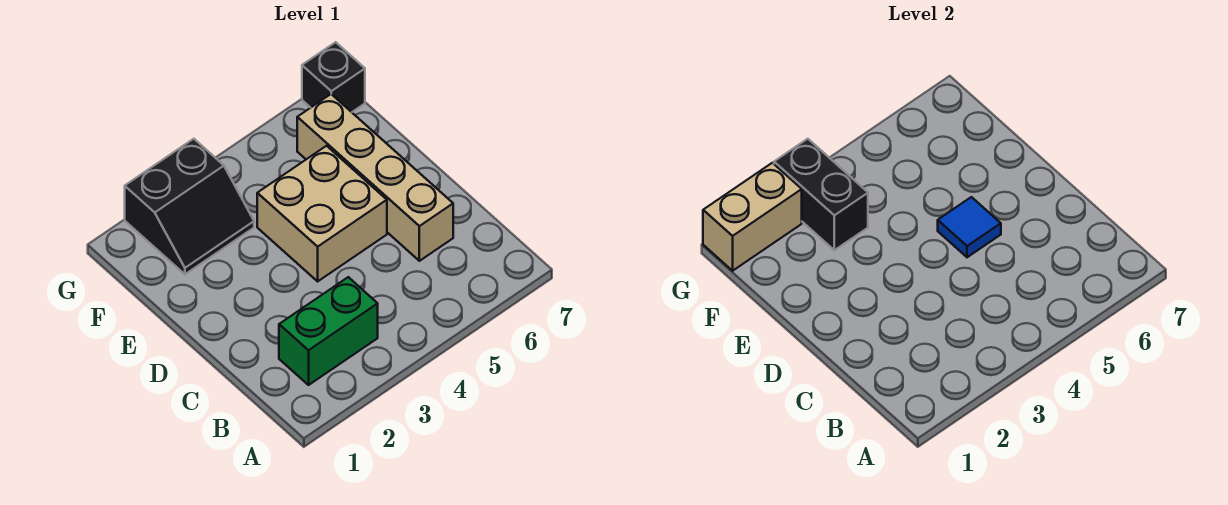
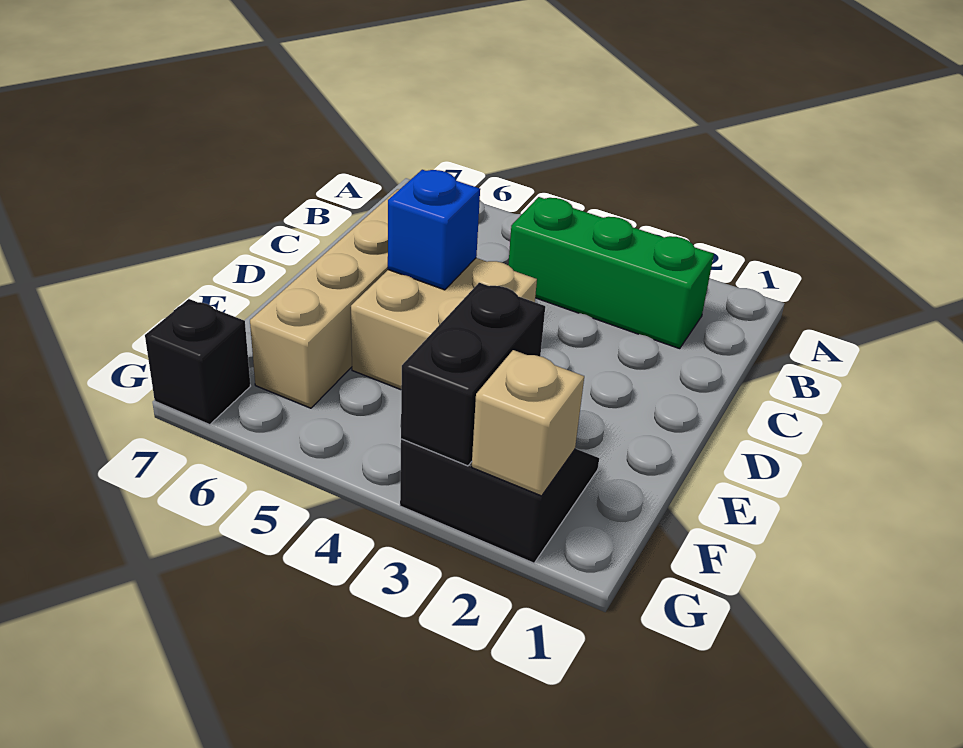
green 1x2 brick [279,277,378,385] -> green 1x3 brick [508,197,714,349]
blue 1x1 tile [938,197,1001,257] -> blue 1x1 brick [388,170,480,290]
tan 1x2 brick [703,163,802,271] -> tan 1x1 brick [472,350,584,496]

